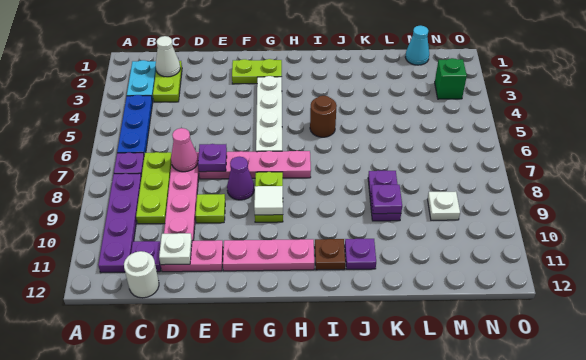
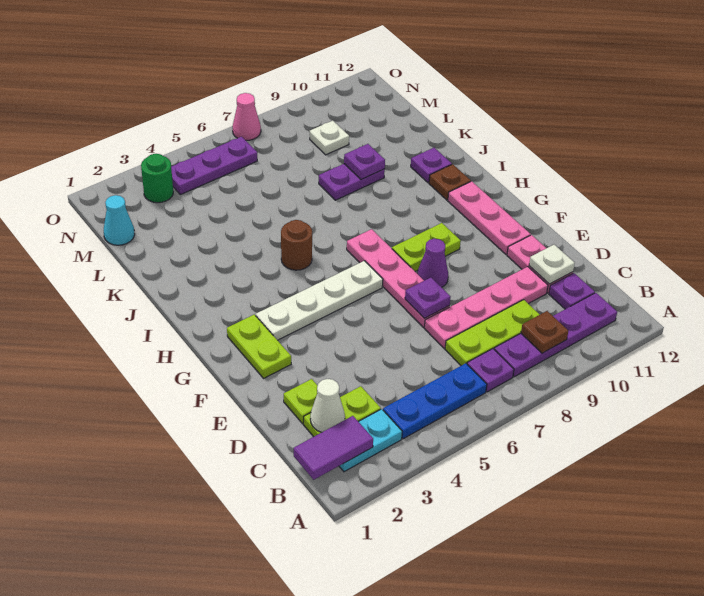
none -> purple 1x2 tile [294,416,373,480]
none -> brown 1x1 plate [521,311,568,353]
white 1x1 round brick [124,251,159,298] -> none
pink 1x1 cone [171,128,198,172] -> pink 1x1 cone moved to [232,93,261,140]
lime 1x1 plate [195,194,225,223] -> lime 1x1 plate moved to [284,379,318,424]
white 1x1 tile [254,186,283,215] -> none
green 1x1 brick [435,58,467,99] -> green 1x1 round brick [141,154,173,203]
none -> purple 1x3 plate [171,137,257,195]

